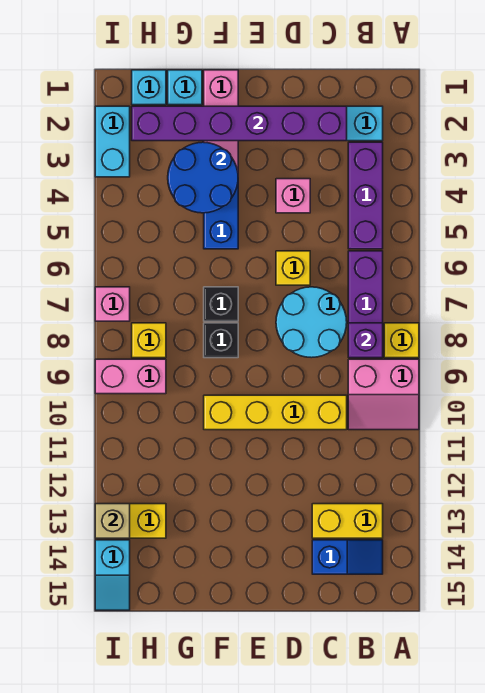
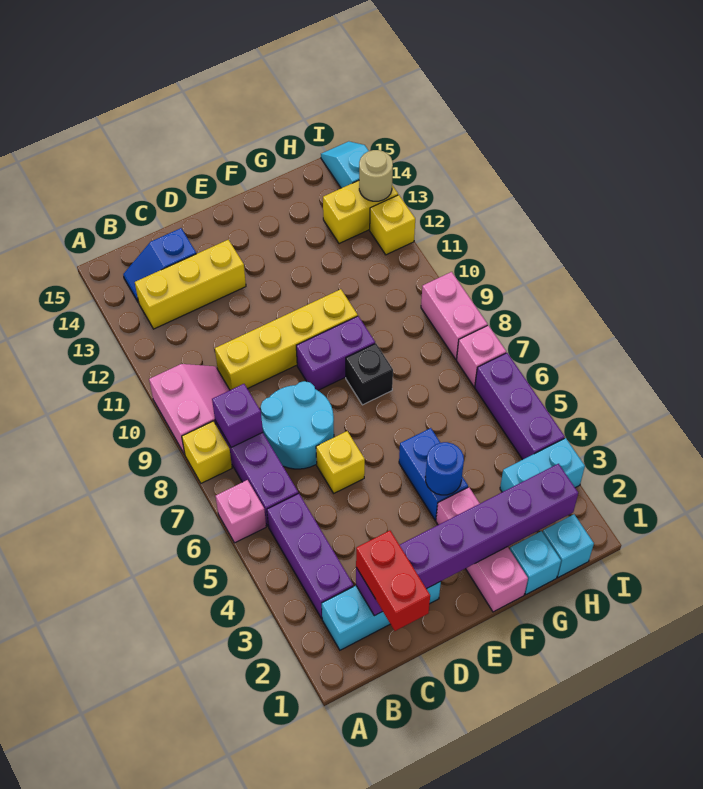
pink 2x2 slope [348,359,419,430] -> pink 2x2 slope turned to [149,364,229,455]
yellow 1x2 brick [312,504,383,538] -> yellow 1x3 brick [135,239,246,329]
none -> red 1x2 brick [356,531,430,631]
pink 1x1 brick [276,179,310,213] -> pink 1x1 brick moved to [216,480,266,543]
none -> purple 1x2 brick [296,316,375,390]
blue 2x2 round brick [168,142,238,213] -> blue 1x1 round brick [425,442,464,495]
black 1x1 brick [204,287,238,321] -> none
yellow 1x1 brick [132,323,166,358] -> yellow 1x1 brick moved to [370,195,415,255]
pink 1x2 brick [95,359,166,394] -> pink 1x2 brick turned to [421,272,487,359]
cyan 1x2 brick [95,106,130,177] -> cyan 1x2 brick turned to [500,438,585,492]
none -> purple 1x3 brick [475,353,565,460]
tan 1x1 brick [95,504,130,538] -> tan 1x1 round brick [359,150,393,201]

